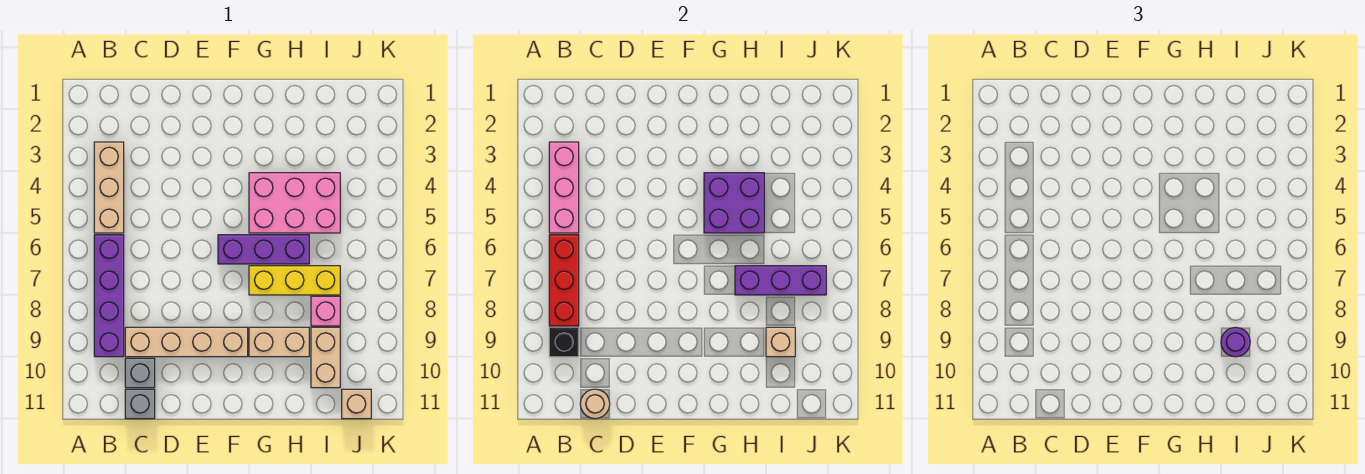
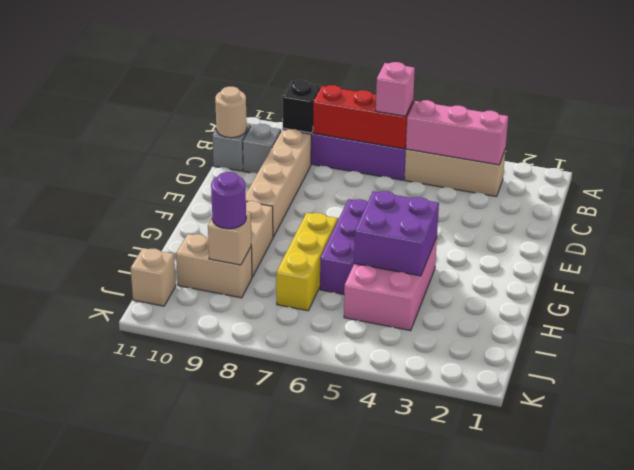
purple 1x3 brick [735,266,826,295] -> none
pink 1x1 brick [311,296,340,326] -> pink 1x1 brick moved to [376,62,415,116]

